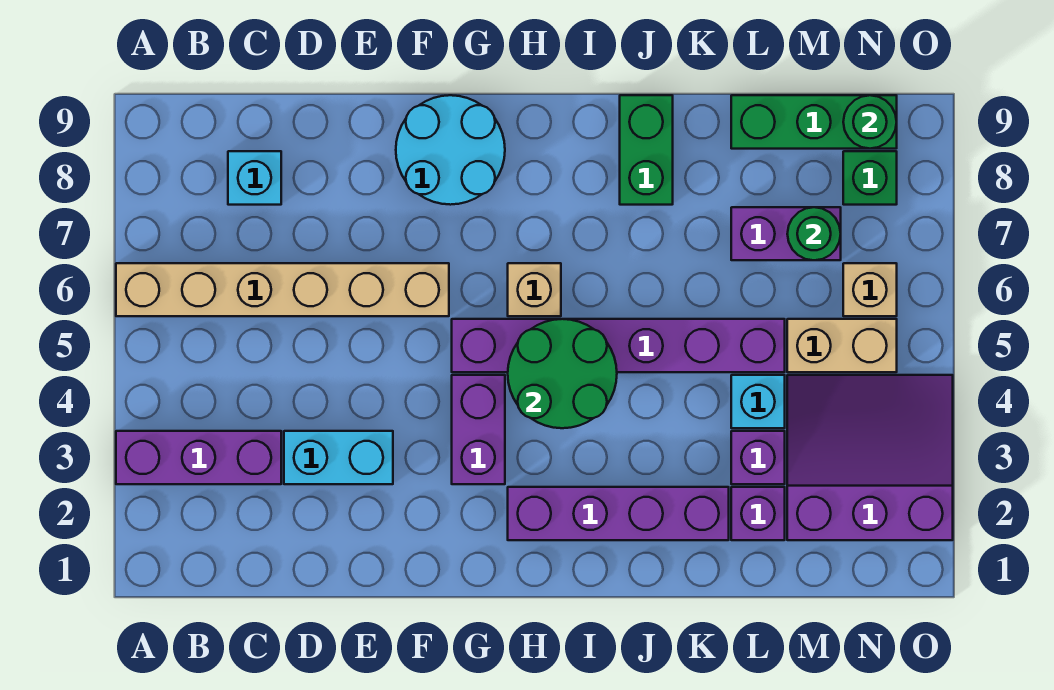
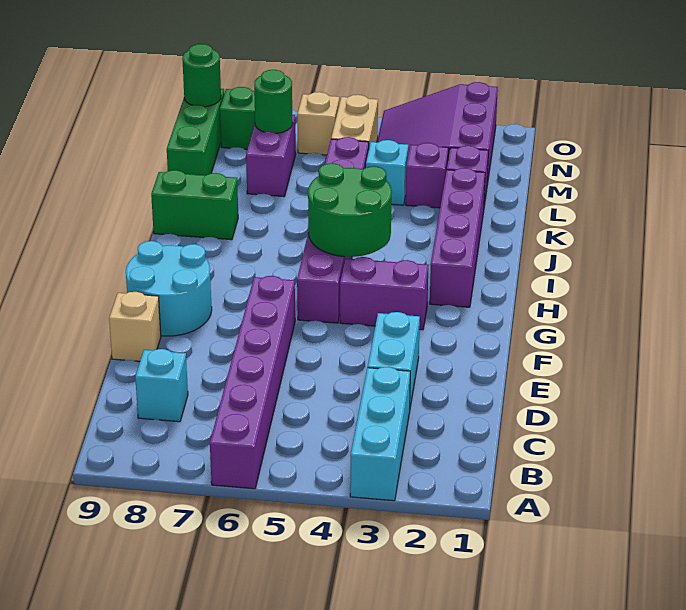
purple 1x3 brick [116,431,281,484] -> cyan 1x3 brick [350,367,410,501]
tan 1x6 brick [116,263,449,316] -> purple 1x6 brick [210,276,295,489]
tan 1x1 brick [508,263,561,316] -> tan 1x1 brick moved to [109,292,161,361]

